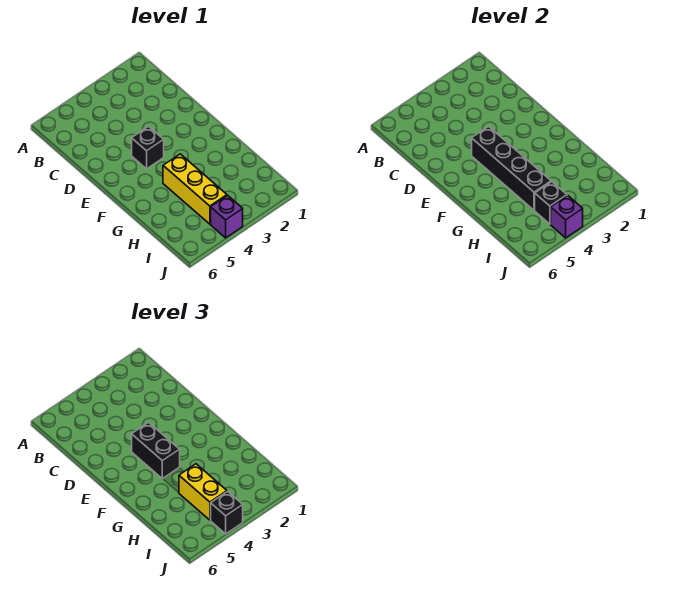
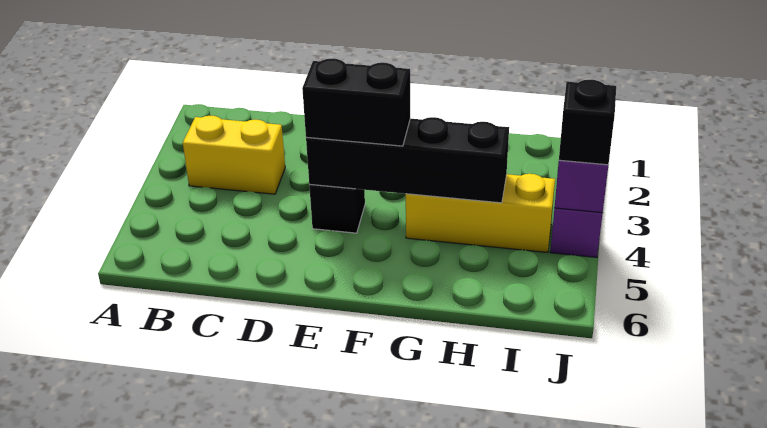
yellow 1x2 brick [179,464,227,520] -> yellow 1x2 brick moved to [183,116,285,194]
black 1x1 brick [534,182,567,224] -> none

